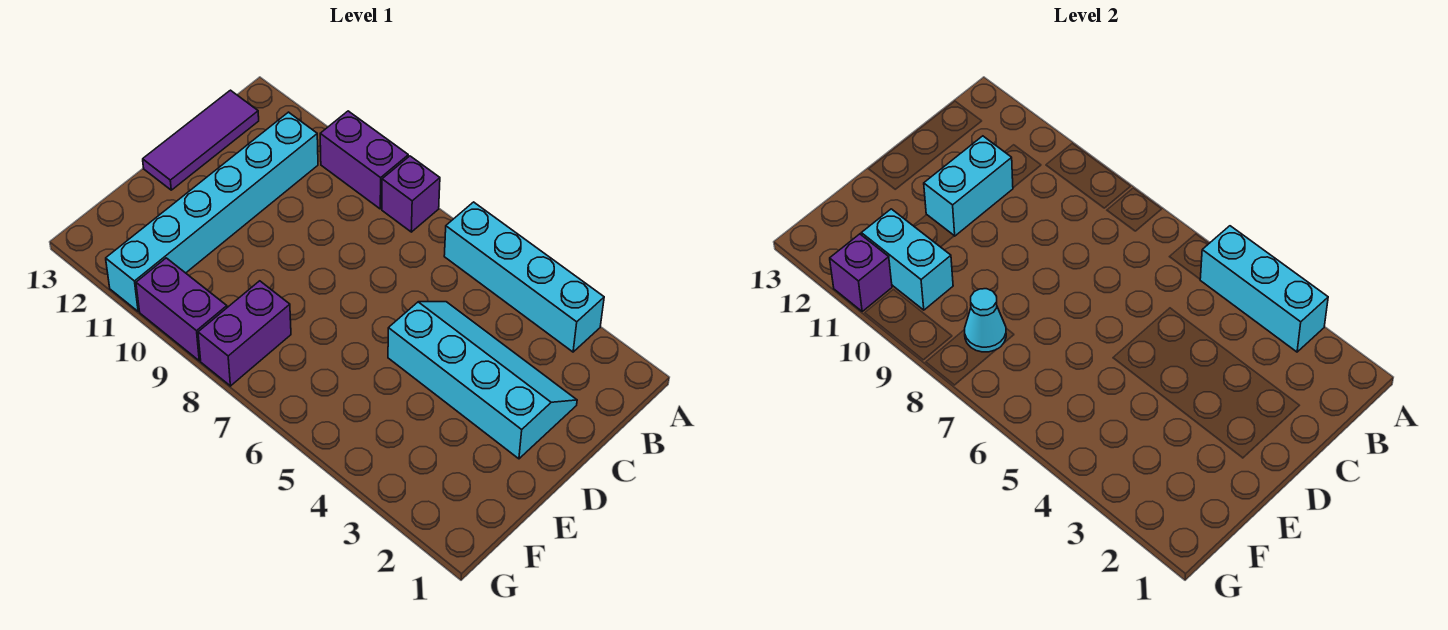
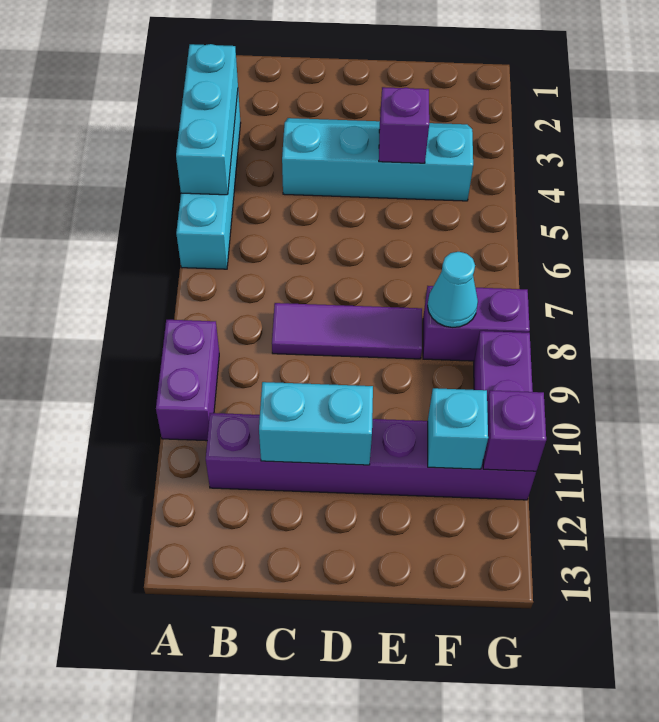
purple 1x1 brick [382,156,440,232] -> purple 1x1 brick moved to [379,87,429,163]
cyan 1x6 brick [106,112,318,311] -> purple 1x6 brick [206,413,536,500]
purple 1x3 tile [143,90,259,190] -> purple 1x3 tile moved to [272,303,422,359]
cyan 2x4 slope [388,302,577,459] -> cyan 2x4 slope turned to [282,118,473,201]
cyan 1x2 brick [861,209,953,310] -> cyan 1x1 brick [428,388,488,469]

